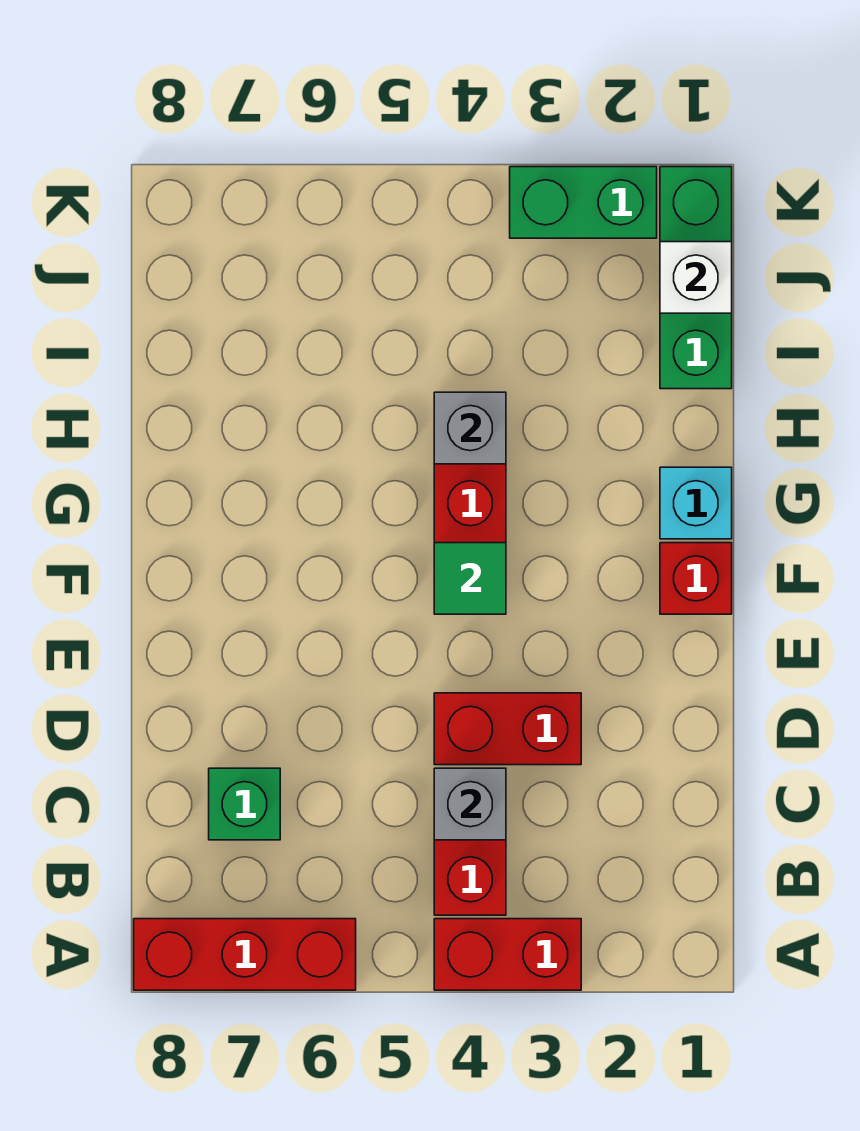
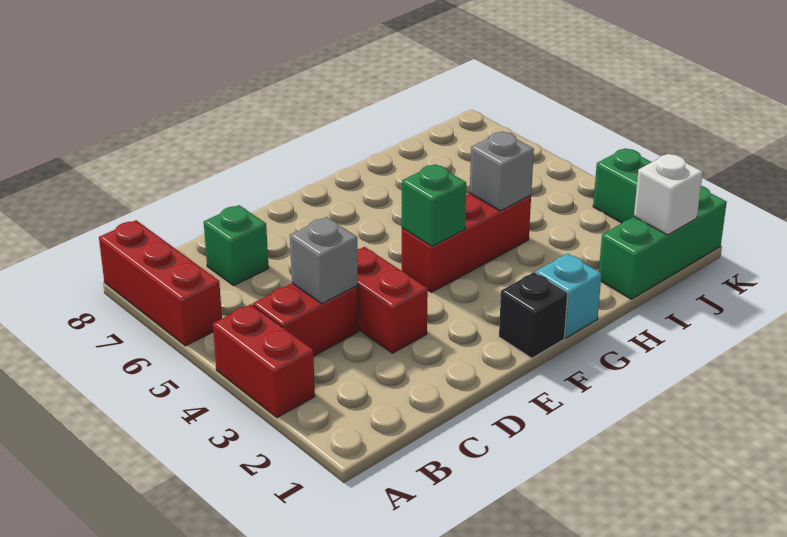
red 1x1 brick [660,543,732,614] -> black 1x1 brick [499,272,568,358]
green 1x1 tile [434,543,506,614] -> green 1x1 brick [402,164,466,247]

